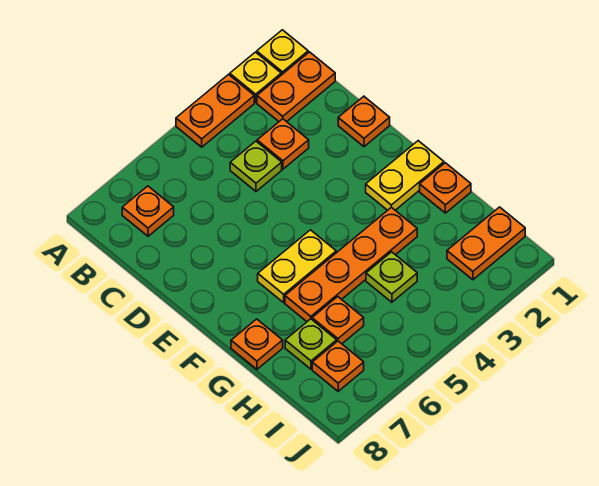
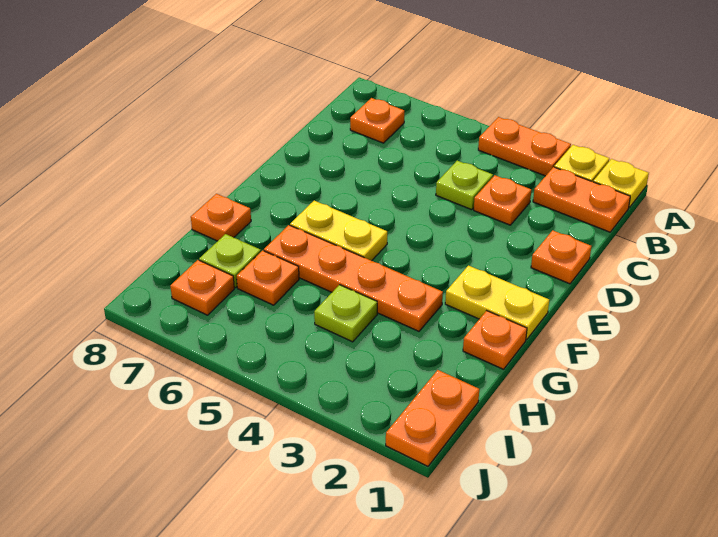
orange 1x2 plate [447,207,525,280] -> orange 1x2 plate turned to [386,370,479,466]

